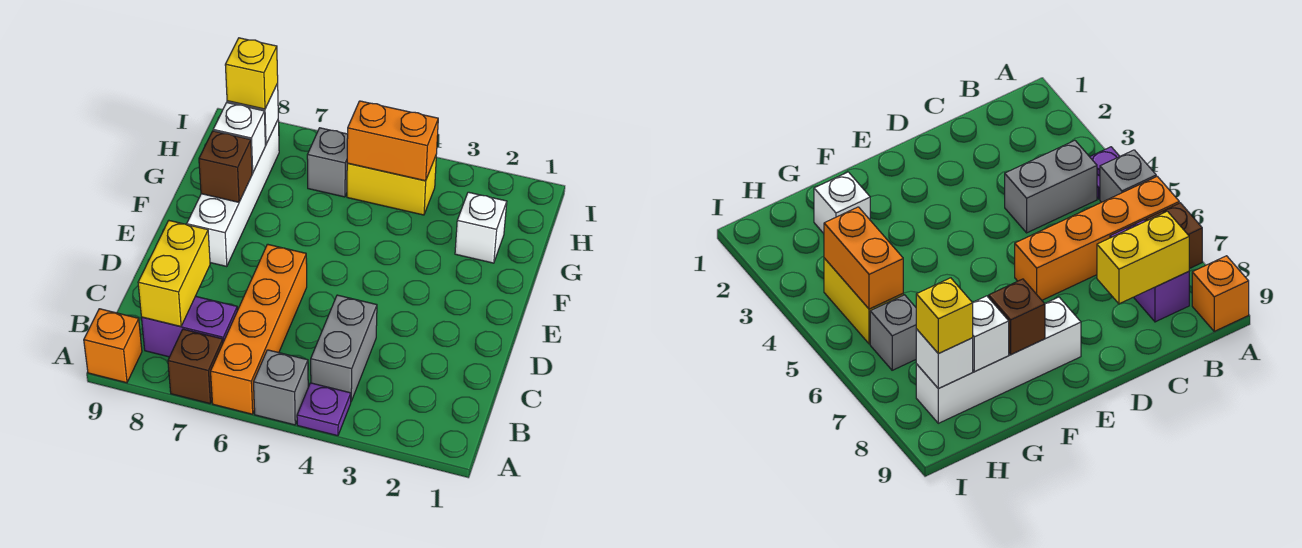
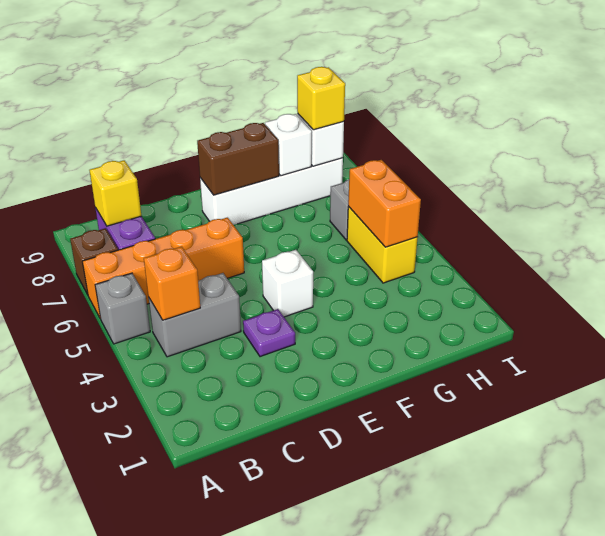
purple 1x1 plate [297,383,351,436] -> purple 1x1 plate moved to [243,309,295,357]
orange 1x1 brick [84,309,142,383] -> orange 1x1 brick moved to [144,247,200,320]
yellow 1x2 brick [138,221,210,327] -> yellow 1x1 brick [89,160,141,226]
brown 1x1 brick [199,131,252,202] -> brown 1x2 brick [197,123,279,195]
white 1x1 brick [455,192,507,263] -> white 1x1 brick moved to [262,250,313,317]

